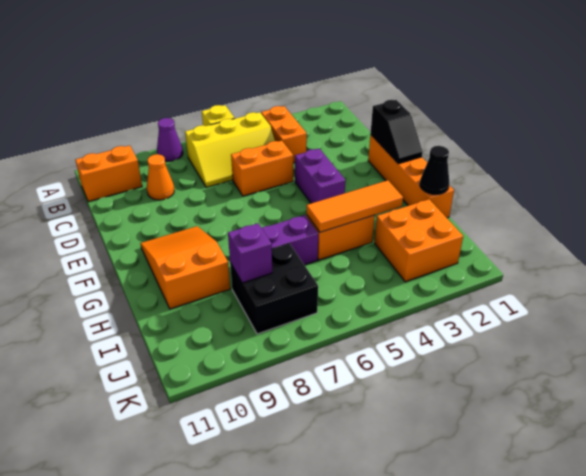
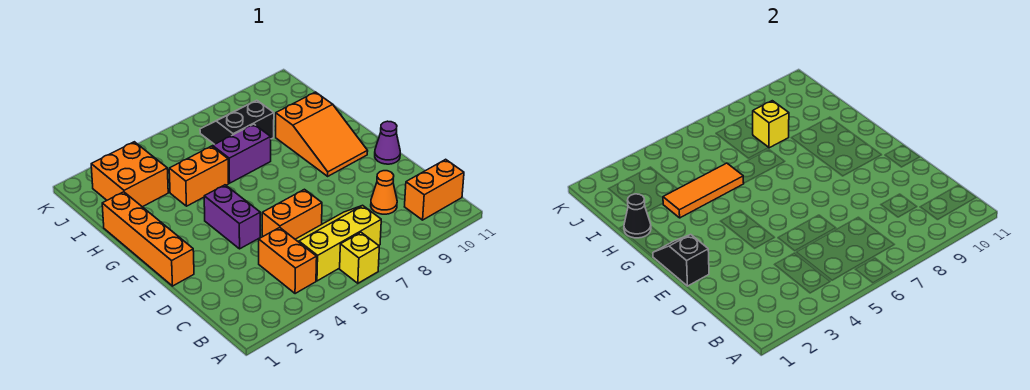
purple 1x1 cone [157,118,183,161] -> purple 1x1 cone moved to [375,121,400,164]
black 2x2 brick [230,243,318,334] -> black 2x2 slope [200,100,274,144]
purple 1x1 brick [228,223,272,283] -> yellow 1x1 brick [752,101,789,148]

